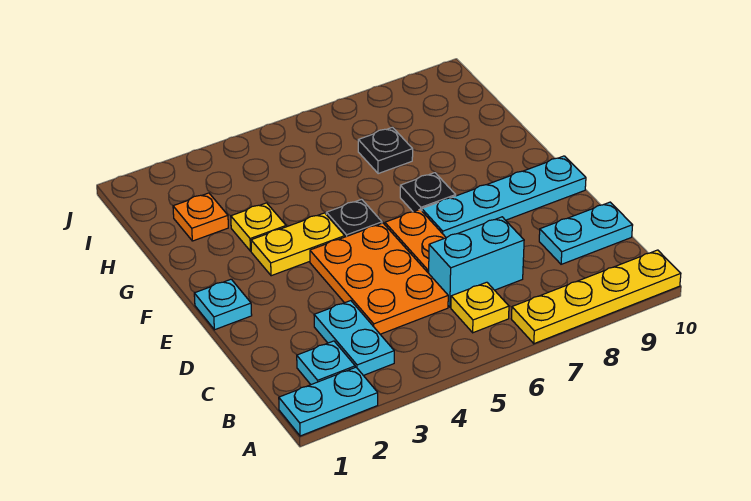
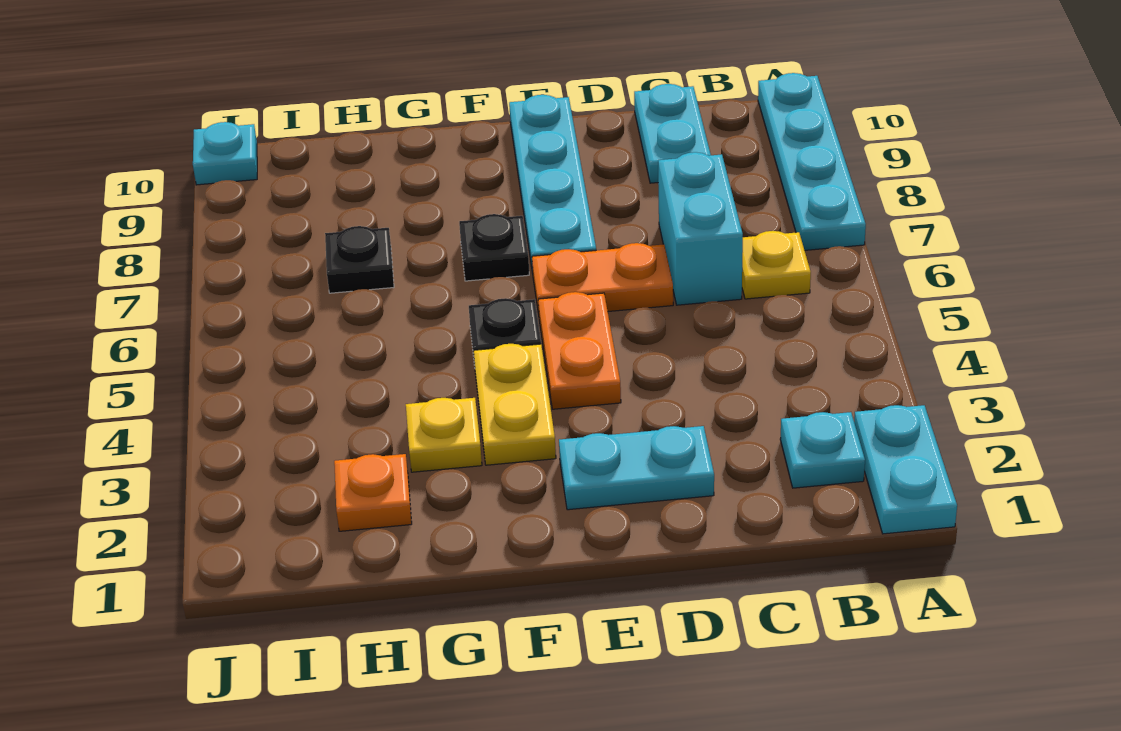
yellow 1x4 plate [511,250,681,344] -> cyan 1x4 plate [758,73,866,250]
cyan 1x2 plate [314,301,394,376] -> cyan 1x2 plate moved to [559,426,714,510]
orange 2x3 plate [310,223,448,334] -> orange 1x2 plate [538,292,621,409]
cyan 1x1 plate [194,279,252,330] -> cyan 1x1 plate moved to [193,122,257,185]

